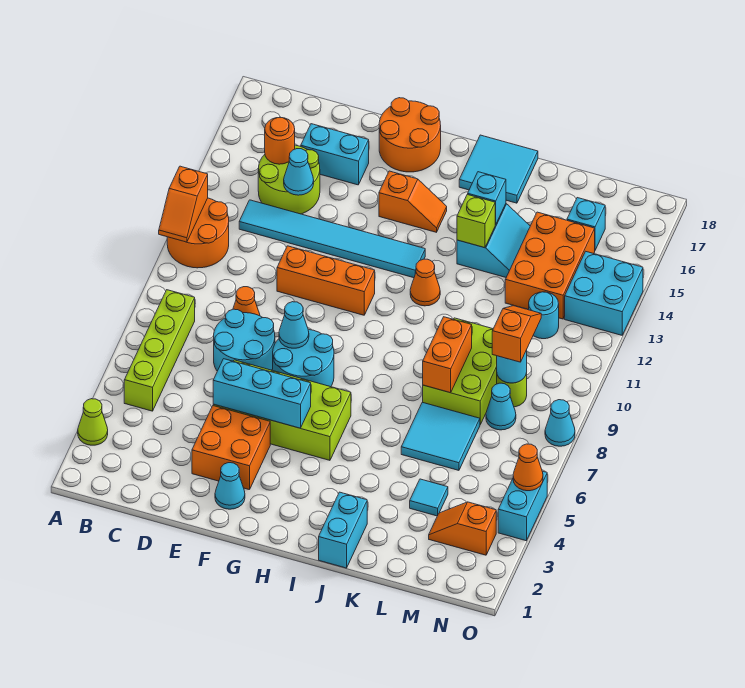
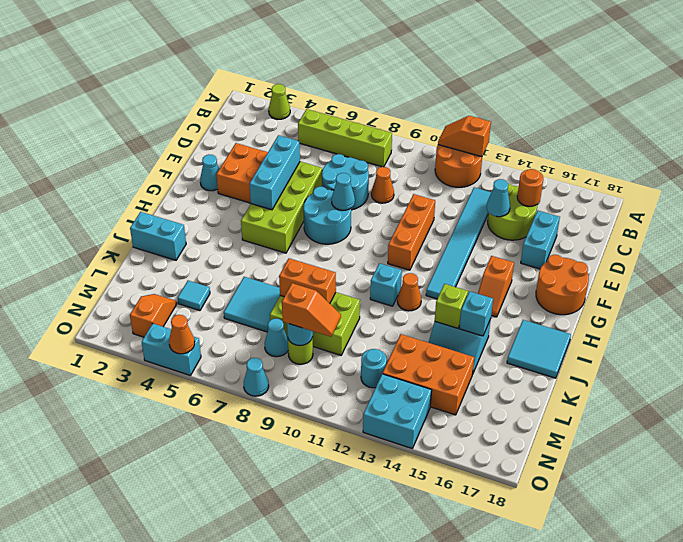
cyan 1x1 brick [567,198,605,250] -> cyan 1x1 brick moved to [370,263,402,306]

